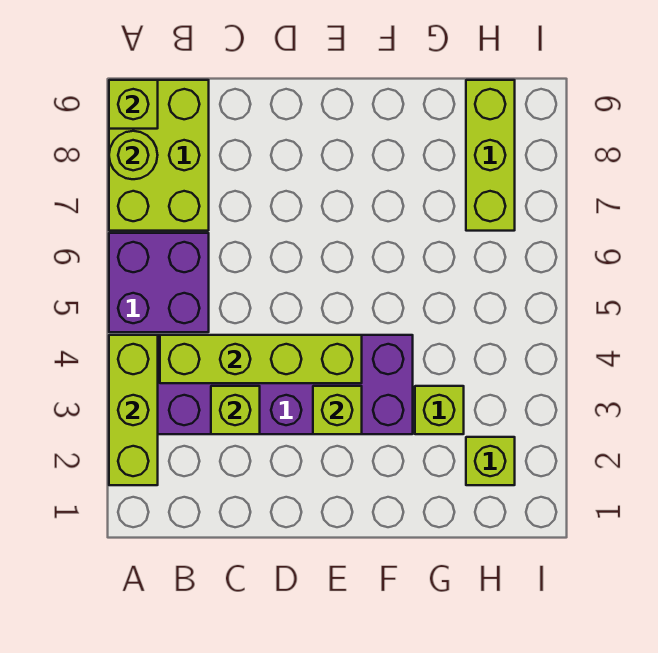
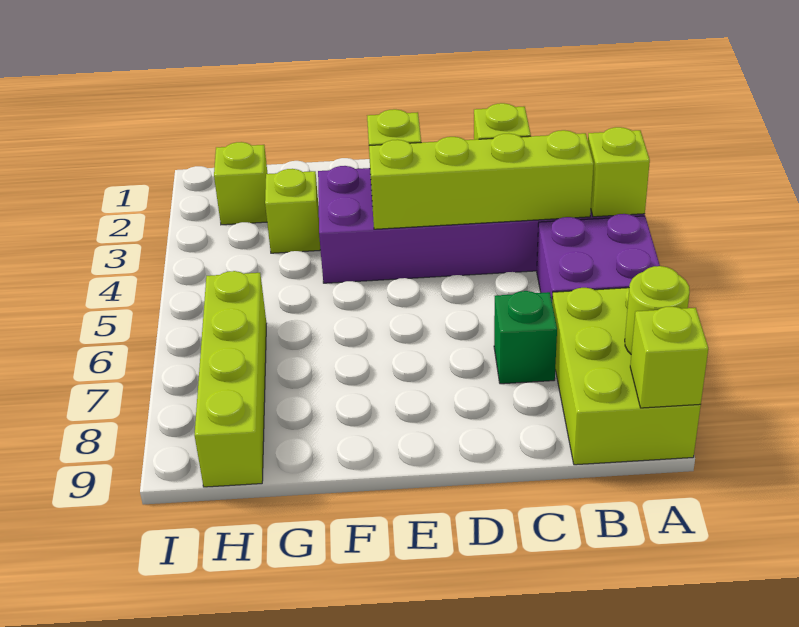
lime 1x3 brick [109,335,158,485] -> lime 1x1 brick [588,127,650,217]
none -> green 1x1 brick [494,291,557,384]
lime 1x3 brick [466,80,515,231] -> lime 1x4 brick [194,271,266,487]

